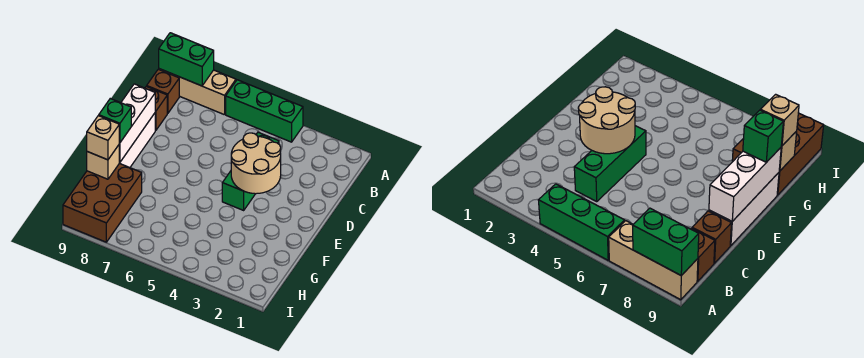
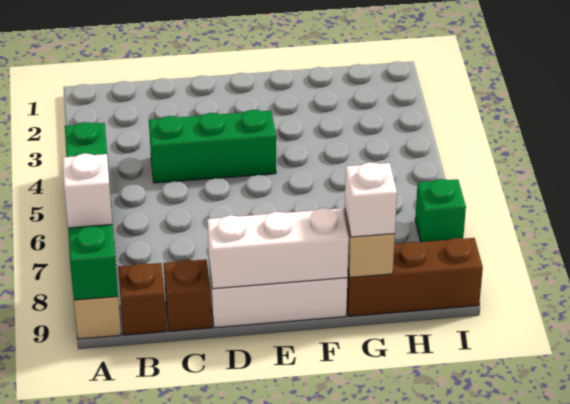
none -> white 1x1 brick [63,153,112,228]
tan 2x2 round brick [231,133,281,194] -> none
green 1x1 brick [99,99,131,143] -> green 1x1 brick moved to [415,179,466,242]
brown 2x3 brick [63,163,142,242] -> brown 1x3 brick [347,238,483,316]
tan 1x1 brick [87,116,119,160] -> white 1x1 brick [345,162,397,237]

